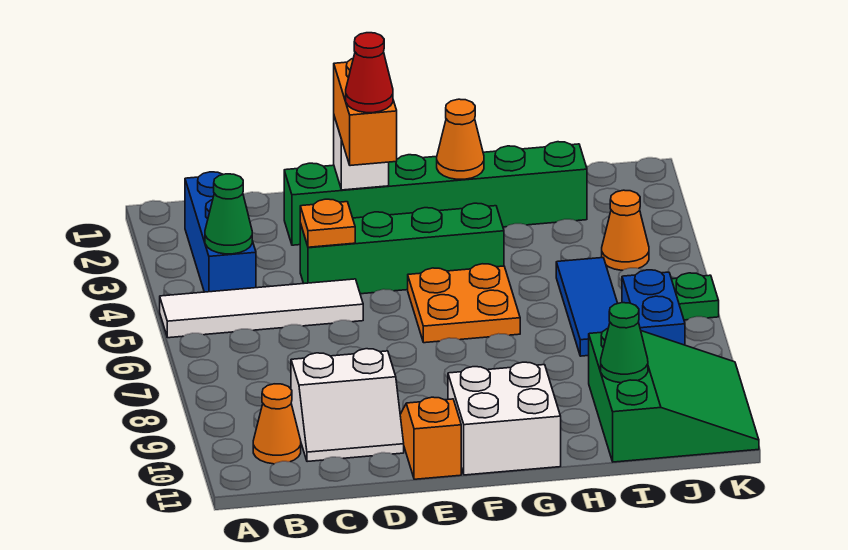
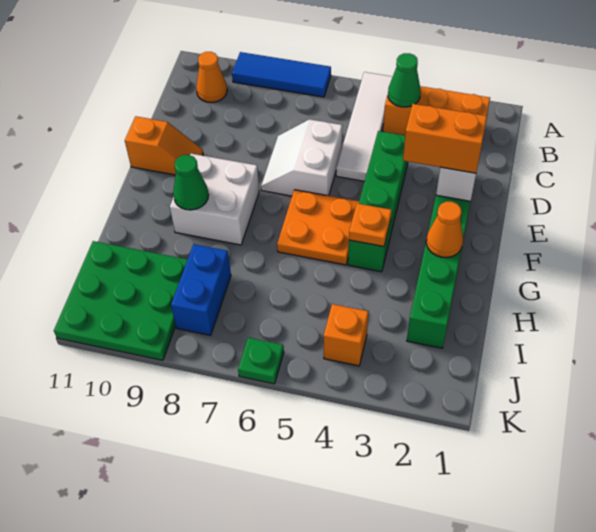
blue 1x3 brick [185,172,256,292] -> orange 1x3 brick [383,86,490,135]
white 2x2 slope [291,349,404,462] -> white 2x2 slope moved to [261,119,342,196]
orange 1x1 plate [300,199,355,247] -> orange 1x1 plate moved to [349,203,392,246]
red 1x1 cone [346,33,393,113] -> none
white 2x2 brick [448,362,561,475] -> white 2x2 brick moved to [170,154,259,245]
blue 1x3 tile [556,258,618,356] -> blue 1x3 tile moved to [232,52,331,97]
green 3x3 slope [589,329,759,462] -> green 3x3 plate [54,241,188,360]
green 1x1 cone [601,303,648,383] -> green 1x1 cone moved to [173,155,209,210]
orange 1x1 cone [602,190,649,270] -> orange 1x1 brick [324,304,369,366]
blue 1x2 brick [622,270,685,345] -> blue 1x2 brick turned to [171,244,231,335]

